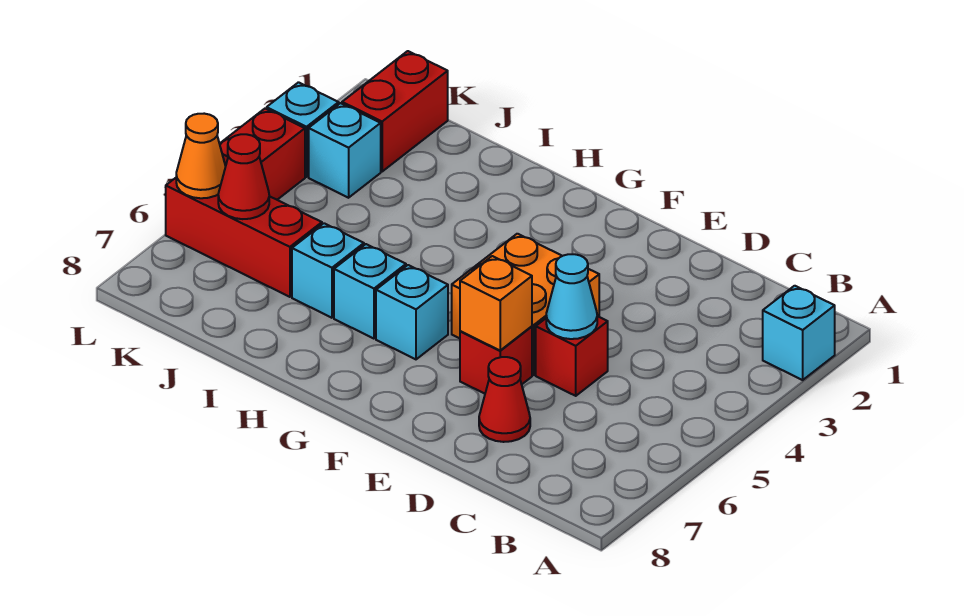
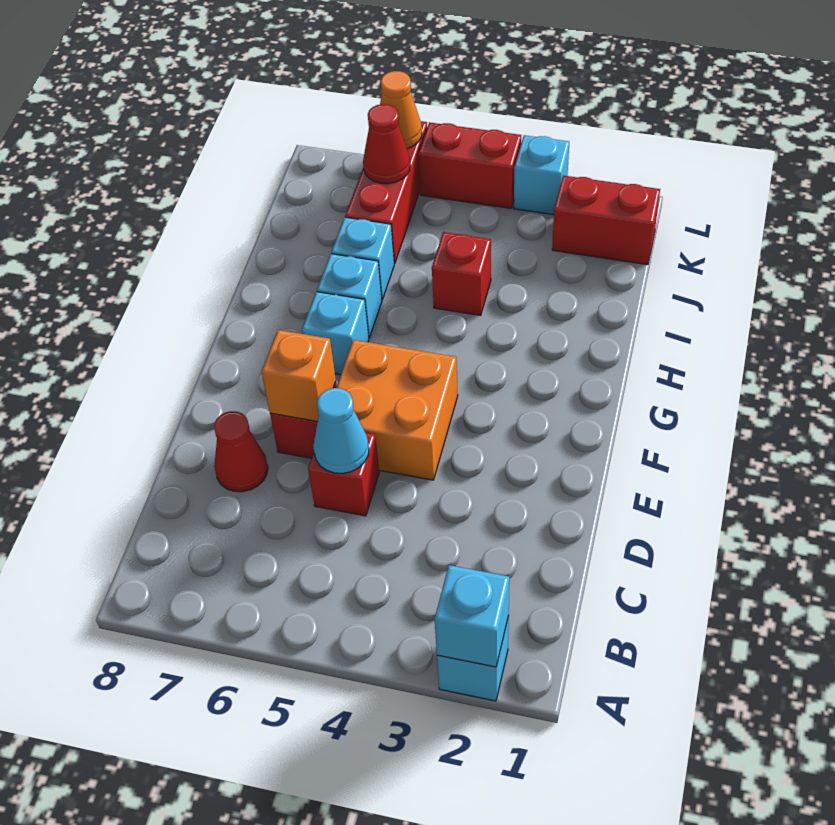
none -> red 1x1 brick [432,232,491,315]
cyan 1x1 brick [309,103,381,198] -> cyan 1x1 brick moved to [435,565,509,667]

